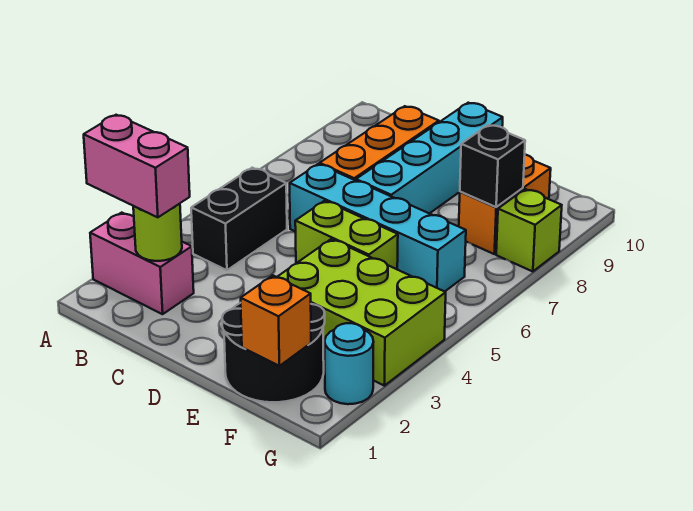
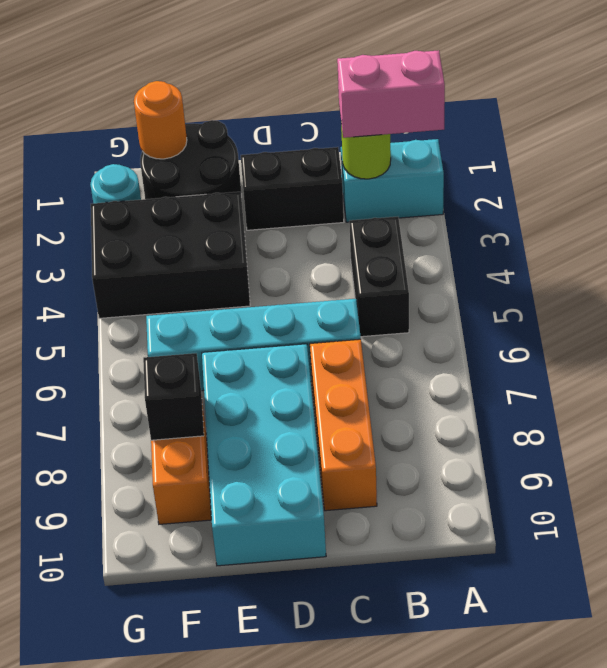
pink 1x2 brick [90,213,194,314] -> cyan 1x2 brick [341,139,444,222]
none -> black 1x2 brick [241,147,344,230]
lime 1x2 brick [295,201,398,269] -> none
cyan 1x4 brick [356,103,503,214] -> cyan 2x4 brick [202,344,326,566]
lime 2x3 brick [277,239,446,386] -> black 2x3 brick [91,192,250,318]
orange 1x1 brick [241,275,311,366] -> orange 1x1 round brick [134,81,187,159]
lime 1x1 brick [496,189,562,272] -> none

